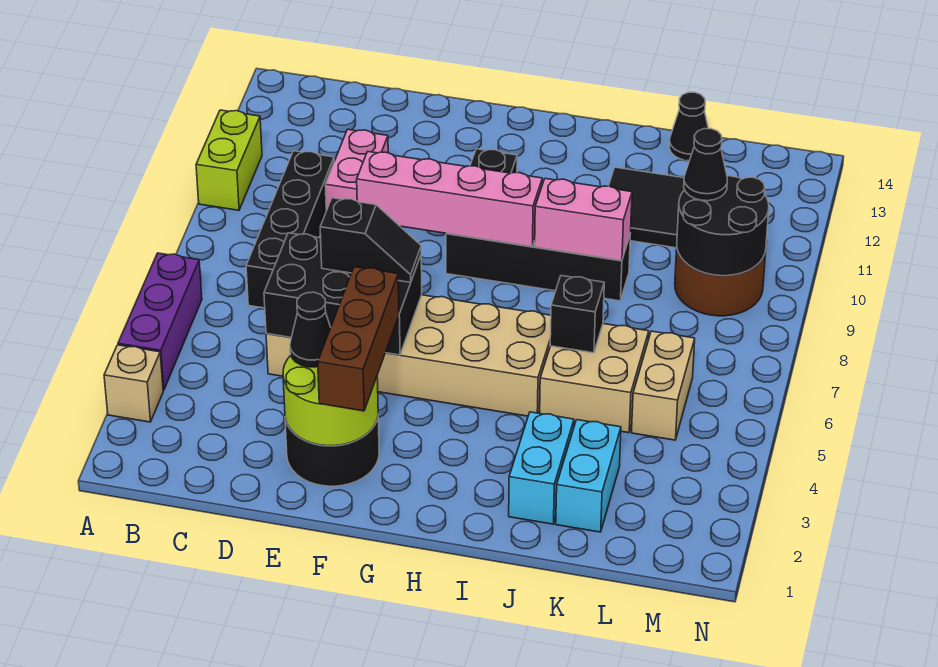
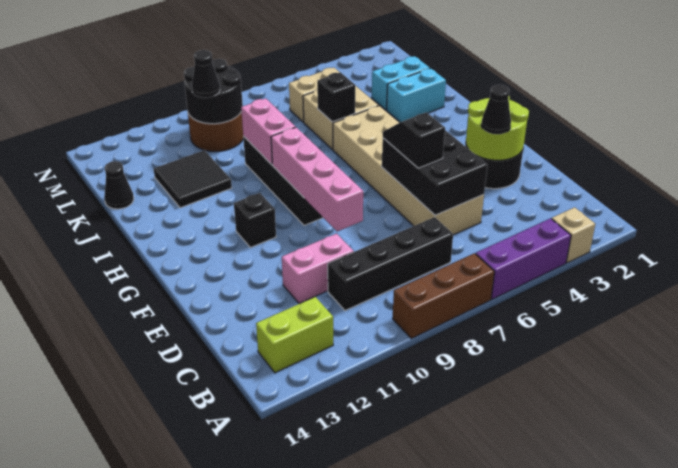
lime 1x2 brick [196,110,262,210] -> lime 1x2 brick moved to [256,297,333,373]
brown 1x3 brick [318,267,399,411] -> brown 1x3 brick moved to [393,253,494,338]

